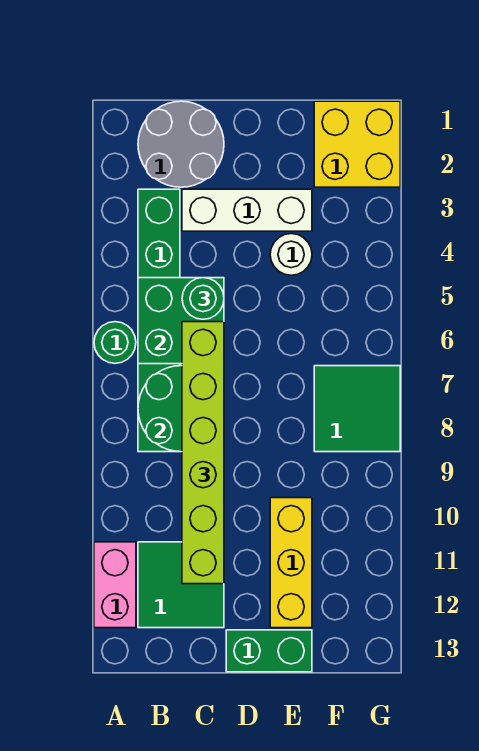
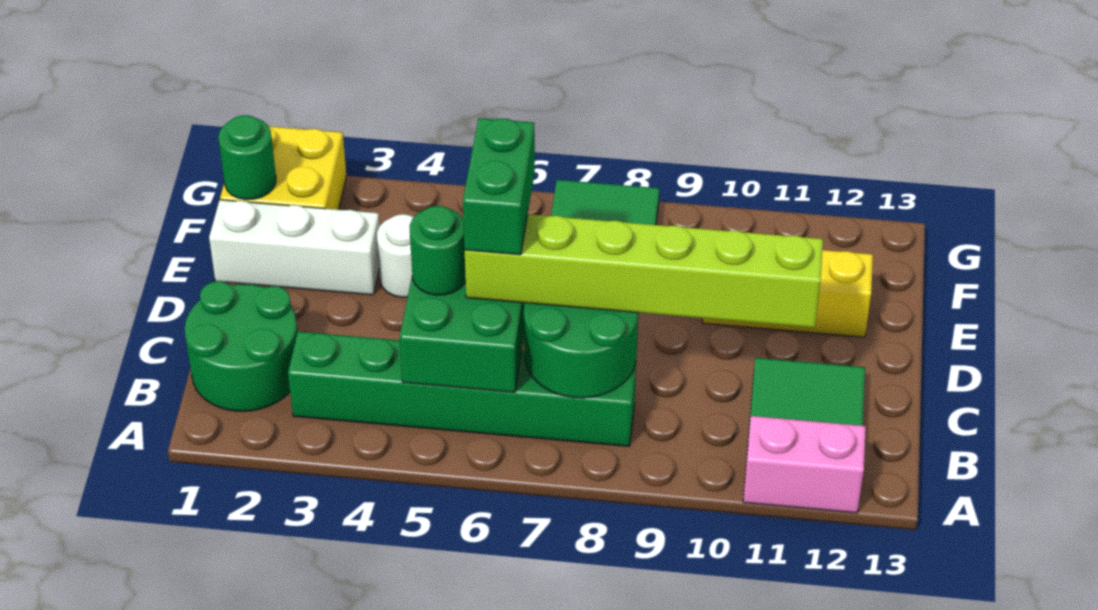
green 1x1 round brick [94,322,136,363] -> green 1x1 round brick moved to [219,115,276,200]
grey 2x2 round brick [138,101,224,187] -> green 2x2 round brick [185,281,297,411]
white 1x3 brick [182,189,312,231] -> white 1x3 brick turned to [209,200,380,295]
green 1x2 brick [226,630,312,672] -> green 1x2 brick moved to [463,118,535,255]

